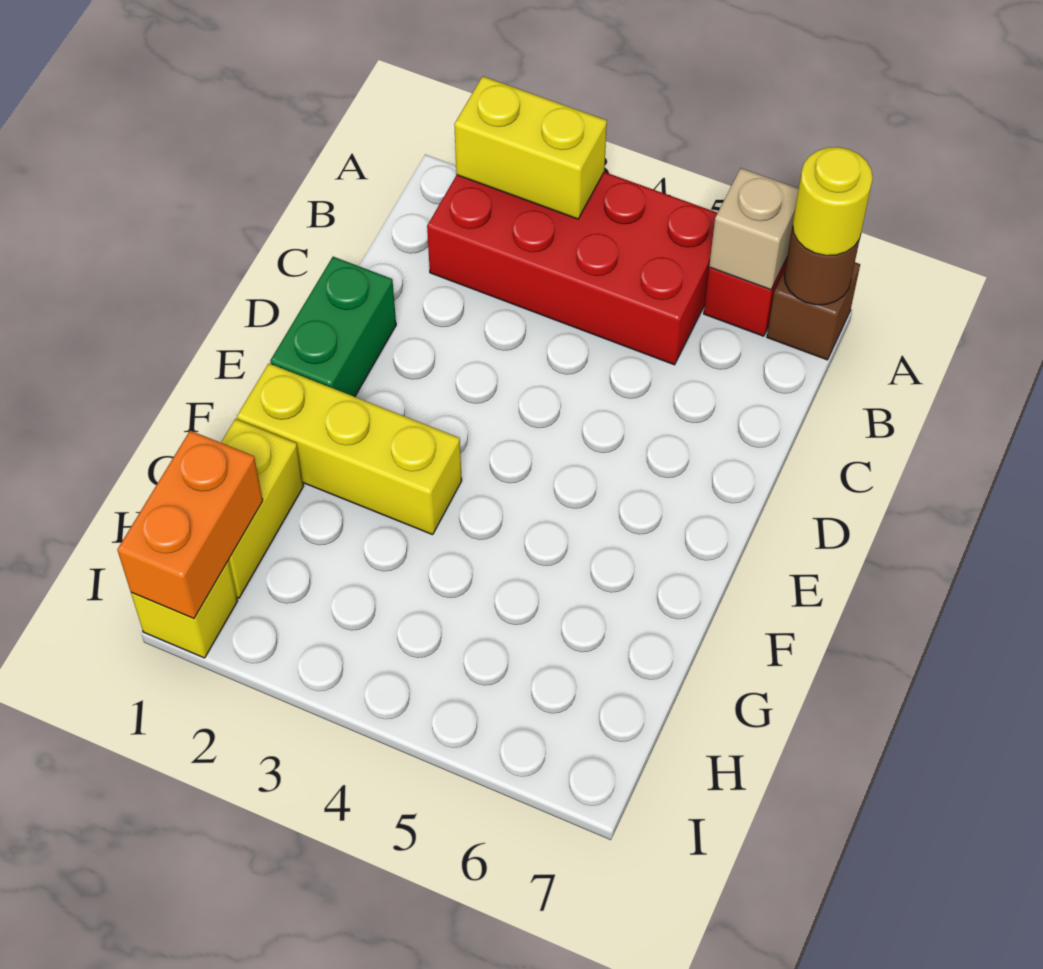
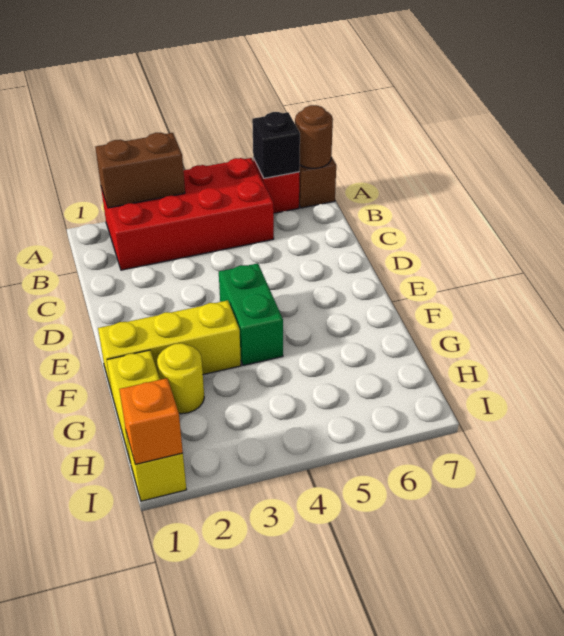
yellow 1x2 brick [454,76,607,219] -> brown 1x2 brick [95,133,185,208]
tan 1x1 brick [709,168,799,290] -> black 1x1 brick [252,112,300,178]
yellow 1x1 round brick [793,147,873,256] -> yellow 1x1 round brick moved to [157,343,204,414]
green 1x2 brick [270,257,396,397] -> green 1x2 brick moved to [219,263,283,365]
orange 1x2 brick [117,431,263,619] -> orange 1x1 brick [119,378,183,464]

